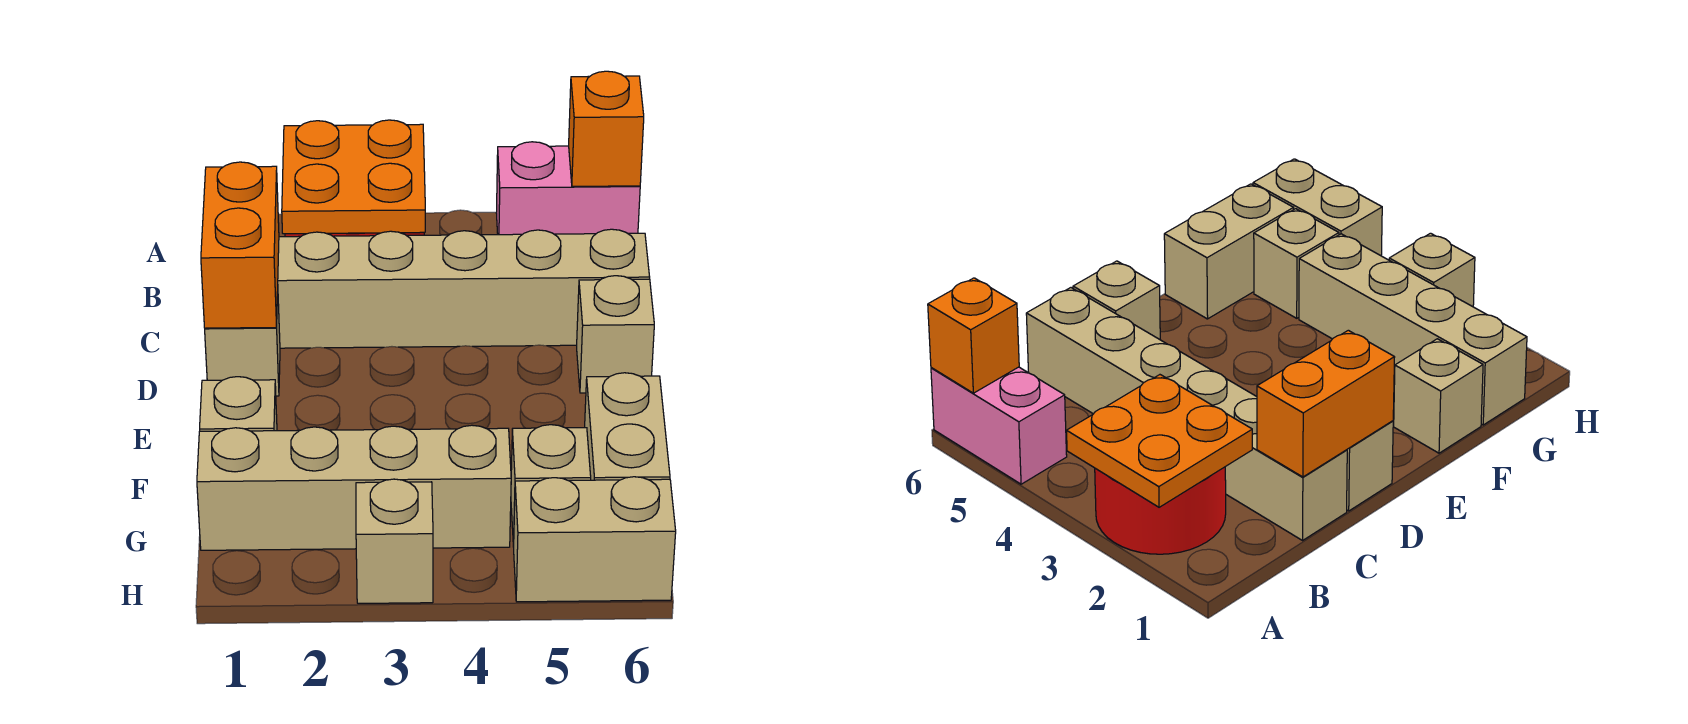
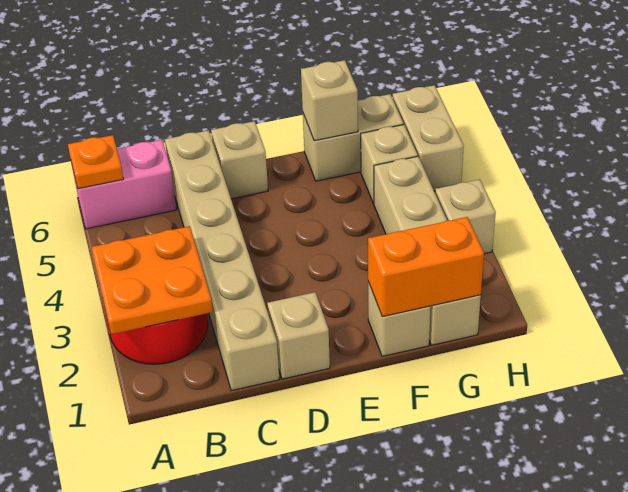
pink 1x2 brick [496,142,640,235] -> pink 1x2 brick turned to [72,140,176,229]
orange 1x1 brick [569,71,644,186] -> orange 1x1 plate [68,135,123,189]
orange 1x2 brick [201,162,279,328] -> orange 1x2 brick moved to [368,217,484,317]
none -> tan 1x1 brick [301,60,358,141]

